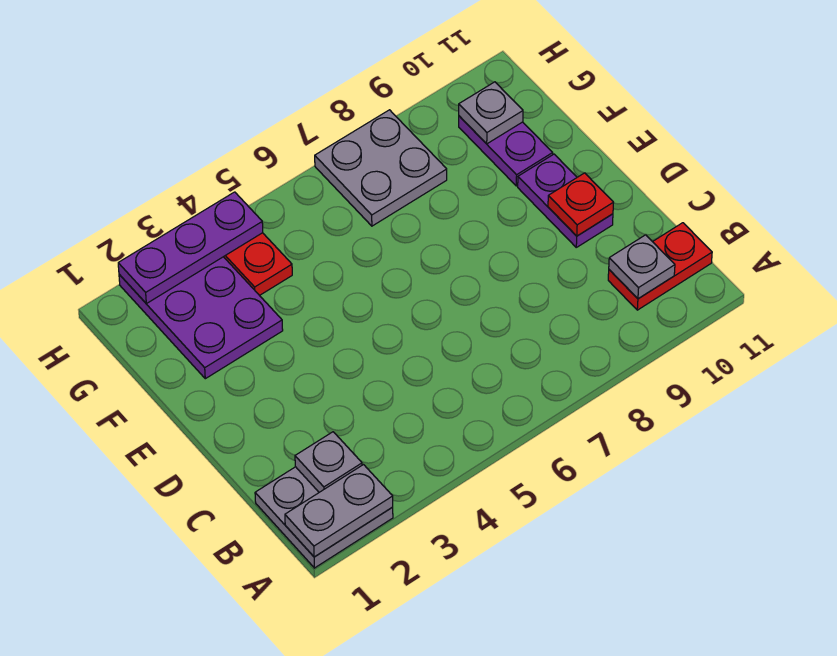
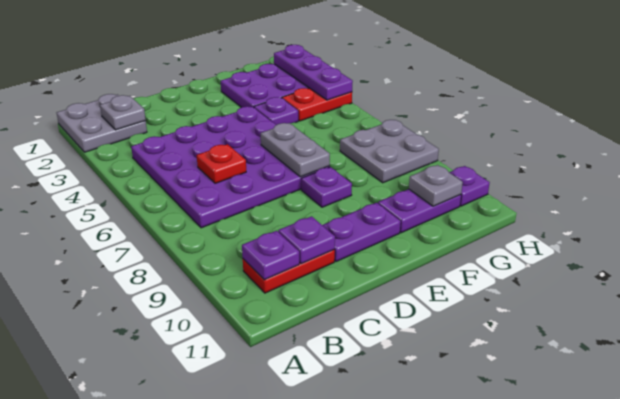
grey 1x2 plate [285,465,393,557] -> grey 1x2 plate moved to [261,123,330,177]
none -> purple 4x4 plate [131,106,330,228]
red 1x2 plate [608,223,712,310] -> red 1x2 plate turned to [243,250,335,293]
grey 1x1 plate [609,235,675,299] -> purple 1x1 plate [242,231,299,280]
none -> purple 1x1 plate [278,216,335,264]
red 1x1 plate [548,173,614,236] -> red 1x1 plate moved to [197,144,246,183]
none -> purple 1x1 plate [301,167,352,207]
none -> purple 1x1 plate [254,97,298,125]
none -> purple 1x1 plate [449,166,490,206]

